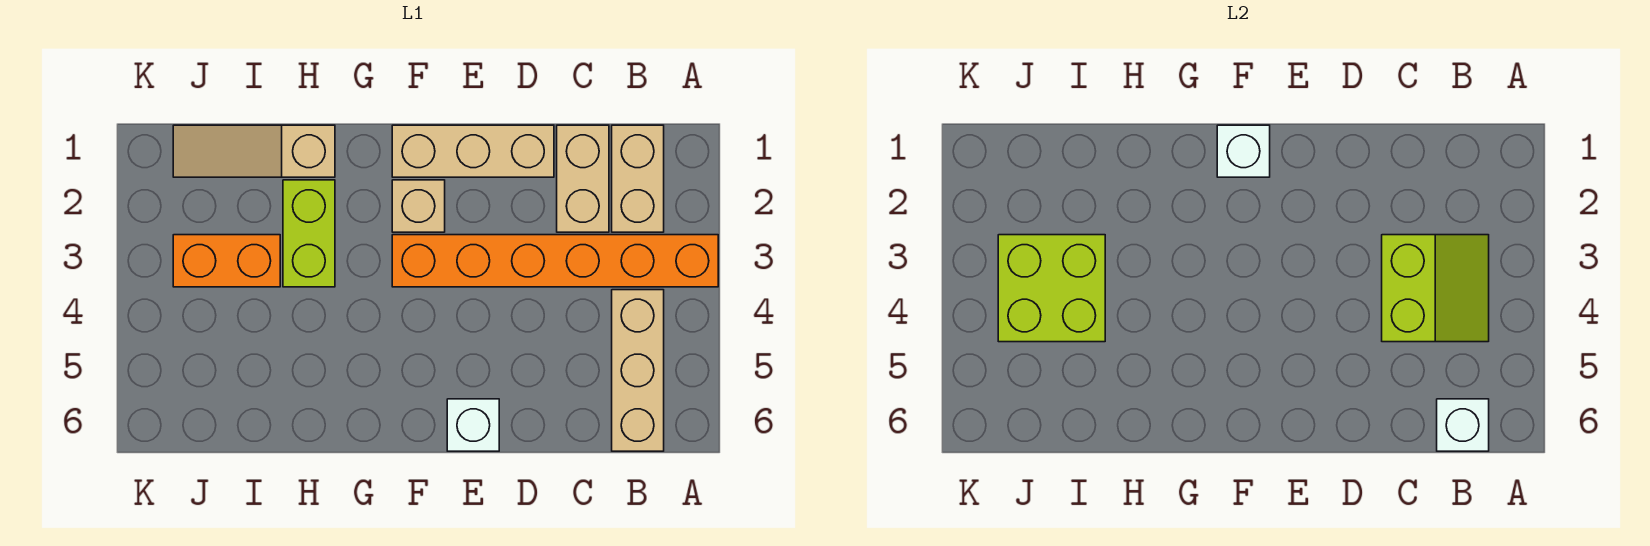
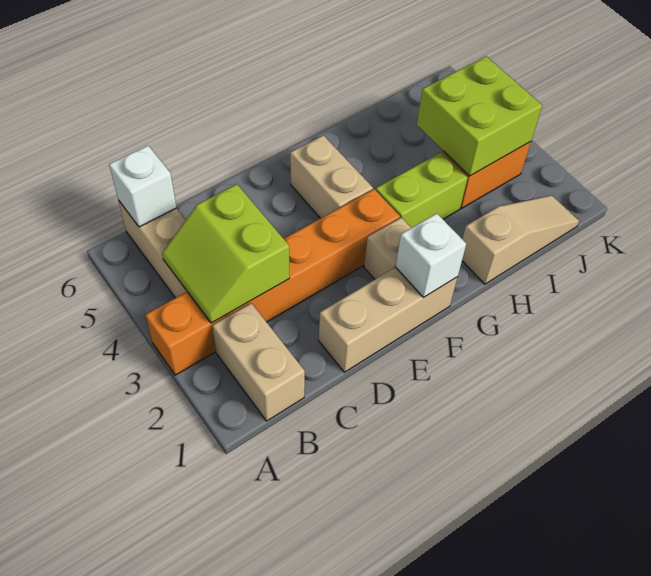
tan 1x2 brick [557,125,609,232] -> tan 1x2 brick moved to [290,135,373,218]
white 1x1 brick [447,399,499,451] -> none
lime 1x2 brick [283,180,335,287] -> lime 1x2 brick turned to [376,152,467,228]

